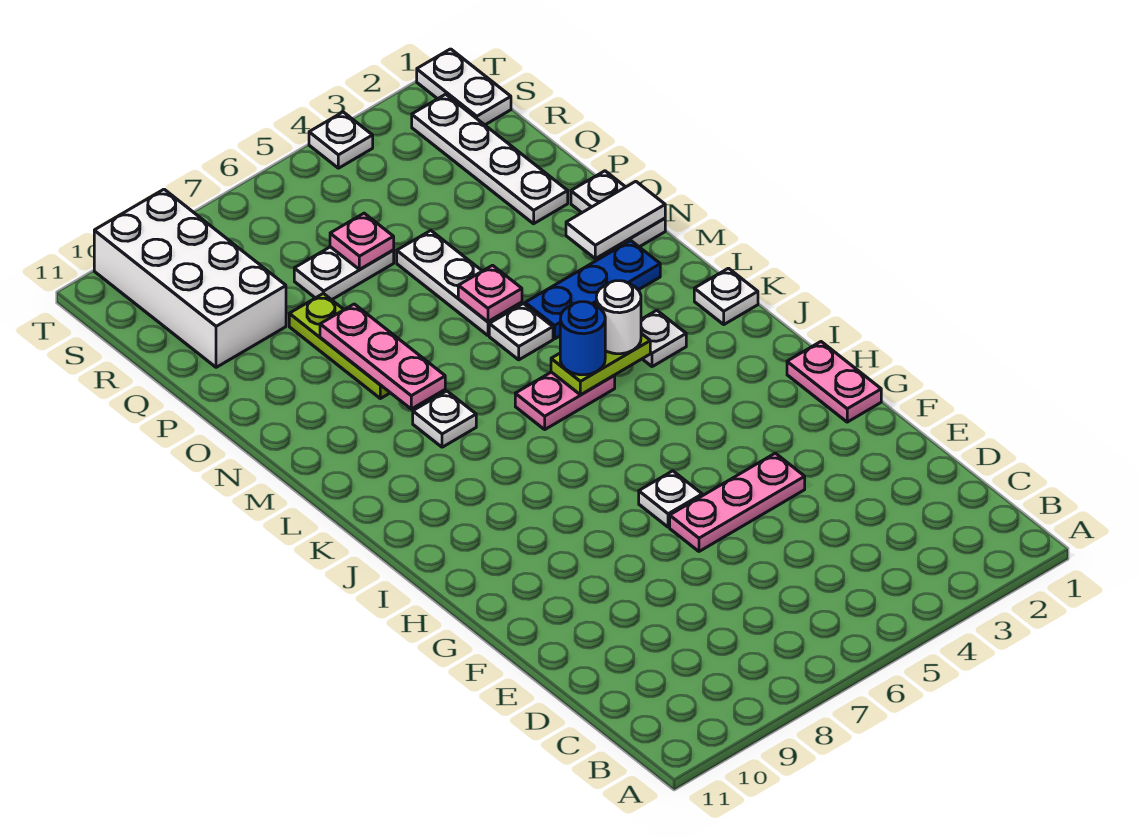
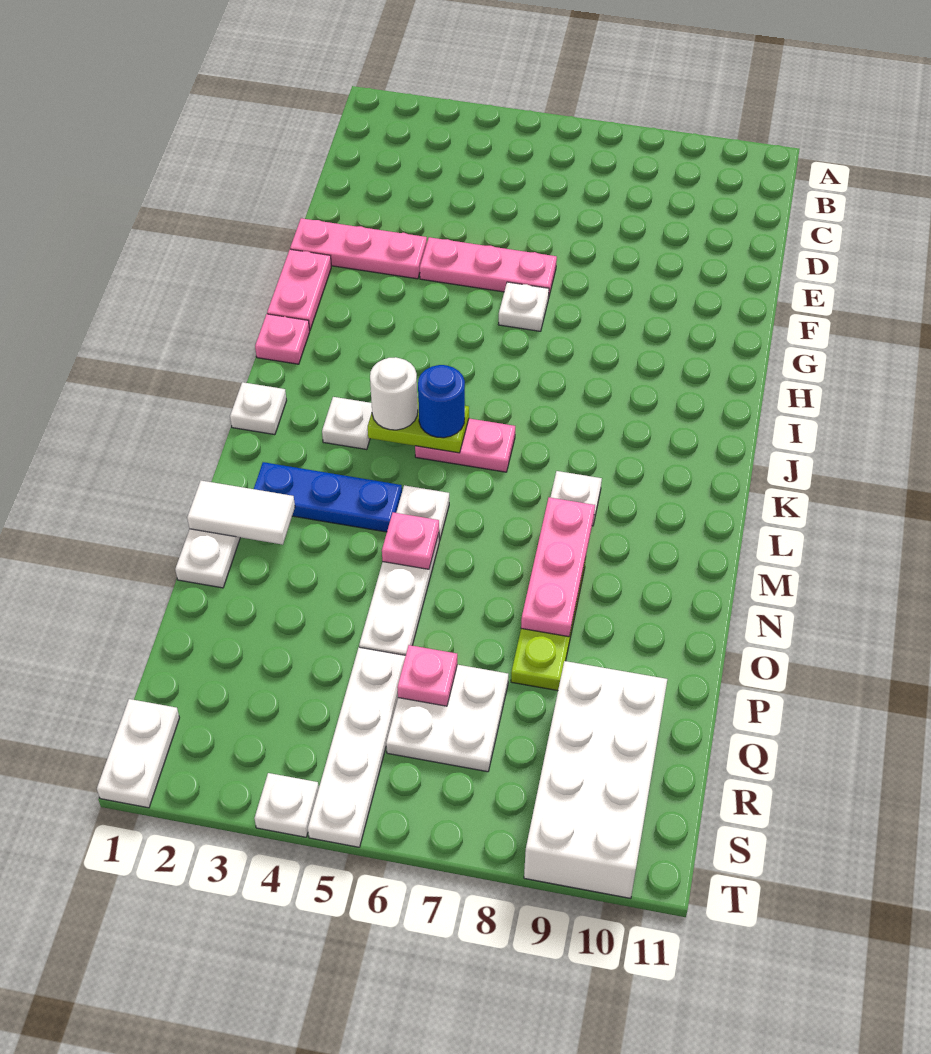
none -> pink 1x3 plate [290,218,427,279]
none -> pink 1x1 plate [255,314,310,364]
white 1x4 plate [412,94,568,224] -> white 1x4 plate moved to [308,647,406,847]
white 1x2 plate [294,247,394,300] -> white 2x2 plate [386,665,508,772]

